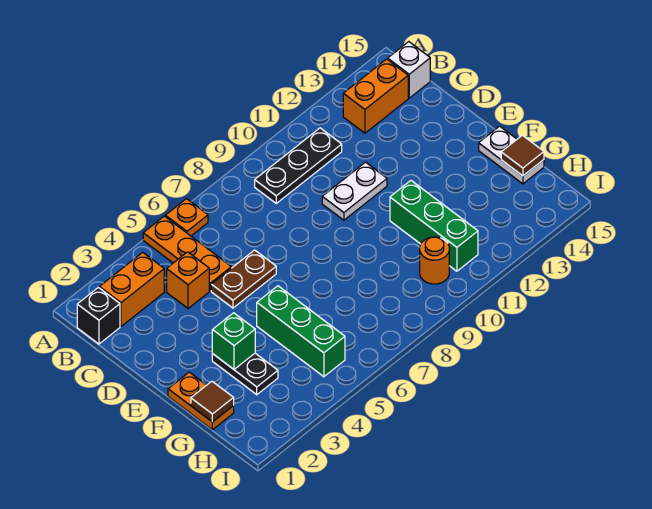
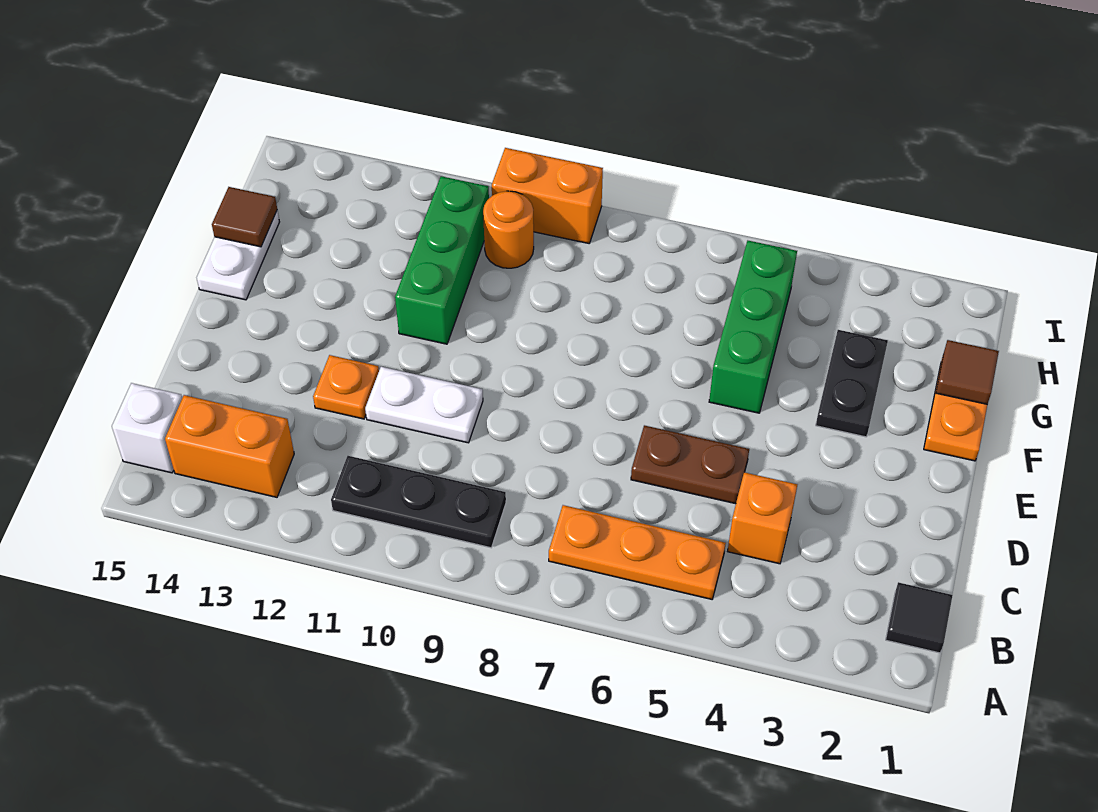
orange 1x3 plate [143,216,231,291] -> orange 1x3 plate turned to [549,505,726,599]
orange 1x1 plate [165,199,208,236] -> orange 1x1 plate moved to [313,355,379,419]
black 1x1 brick [77,288,120,344] -> black 1x1 tile [886,582,953,653]
orange 1x2 brick [99,252,164,326] -> orange 1x2 brick moved to [492,148,603,243]
green 1x1 brick [212,313,255,369] -> none

